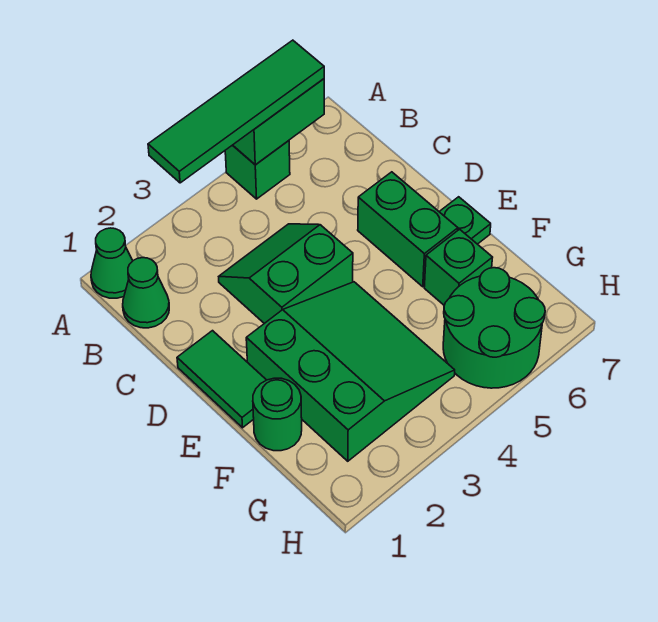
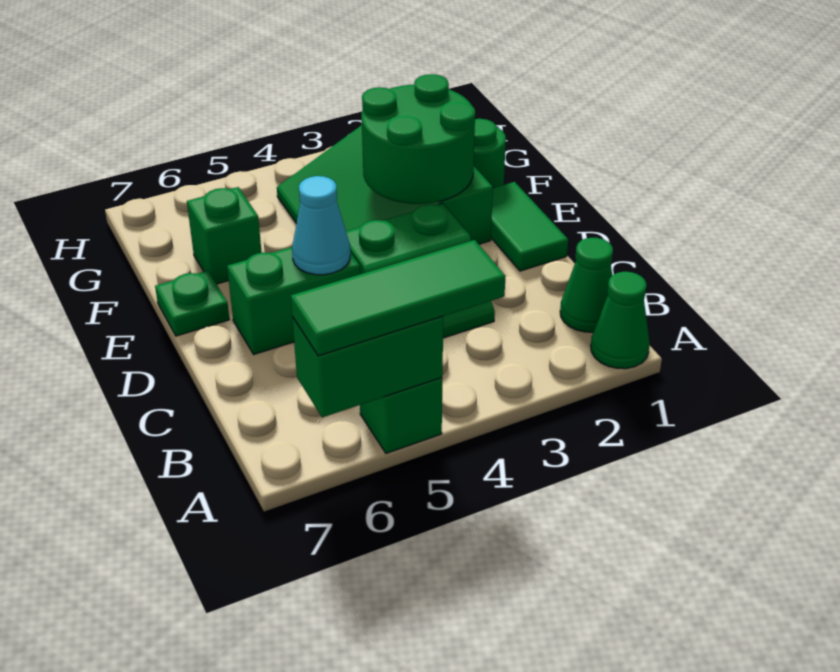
green 1x4 tile [148,40,324,183] -> green 1x3 tile [291,240,506,356]
none -> cyan 1x1 cone [292,176,350,275]
green 1x2 brick [358,172,458,287] -> green 1x2 brick turned to [227,247,360,354]
green 2x2 round brick [443,268,545,388] -> green 2x2 round brick moved to [362,74,475,204]

